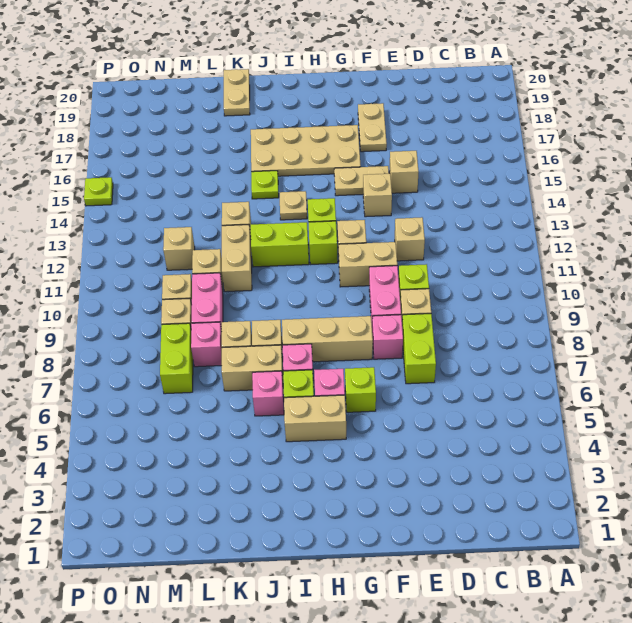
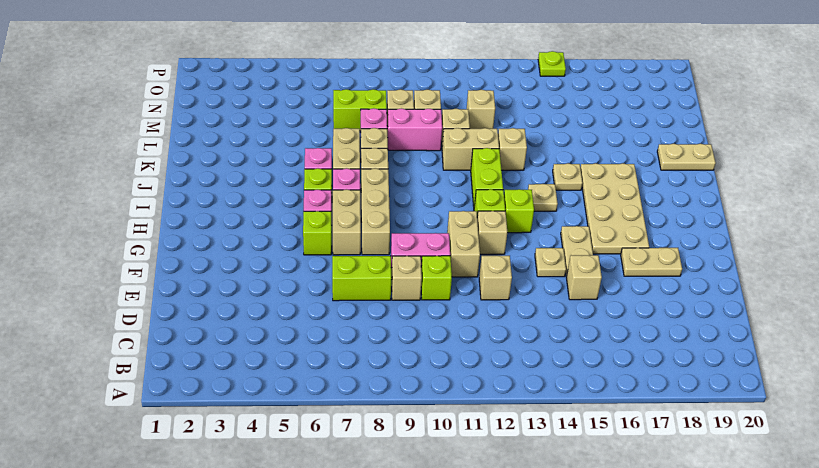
pink 1x1 brick [372,315,403,359] -> none
tan 1x1 brick [363,174,392,217] -> tan 1x1 plate [535,248,566,277]
tan 1x2 brick [284,395,346,442] -> tan 1x2 brick moved to [333,190,361,255]
lime 1x1 plate [251,171,279,199] -> tan 1x1 plate [553,163,583,190]

